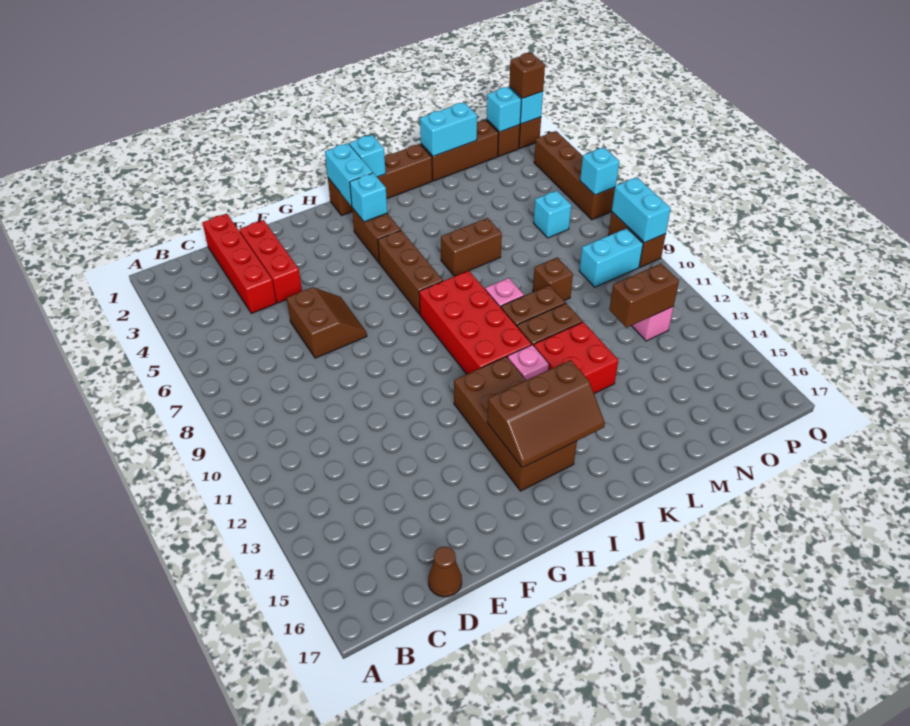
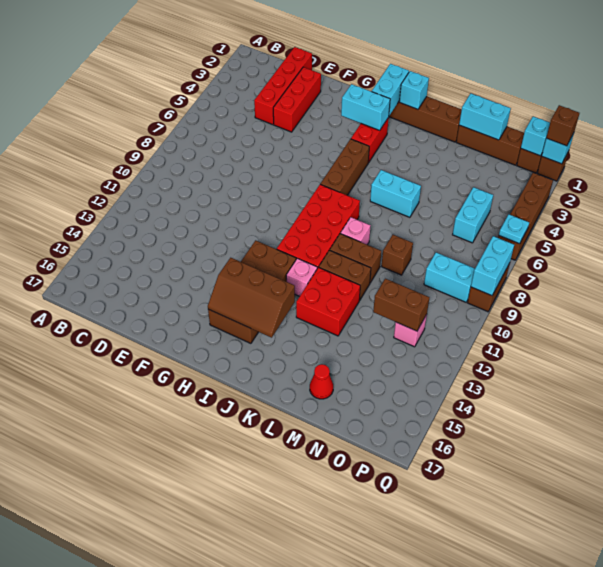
brown 1x1 cone [428,546,462,597] -> none
brown 2x2 slope [287,287,367,358] -> none
brown 1x2 brick [352,208,401,262] -> red 1x2 brick [351,118,389,162]
cyan 1x1 brick [350,173,387,222] -> cyan 1x2 brick [341,84,390,130]
brown 1x2 brick [441,218,502,276] -> cyan 1x2 brick [370,170,421,217]
none -> red 1x1 cone [310,364,333,399]
cyan 1x1 brick [534,190,571,238] -> cyan 1x2 brick [453,187,493,243]
cyan 1x1 brick [580,147,619,195] -> cyan 1x1 plate [499,214,529,244]

